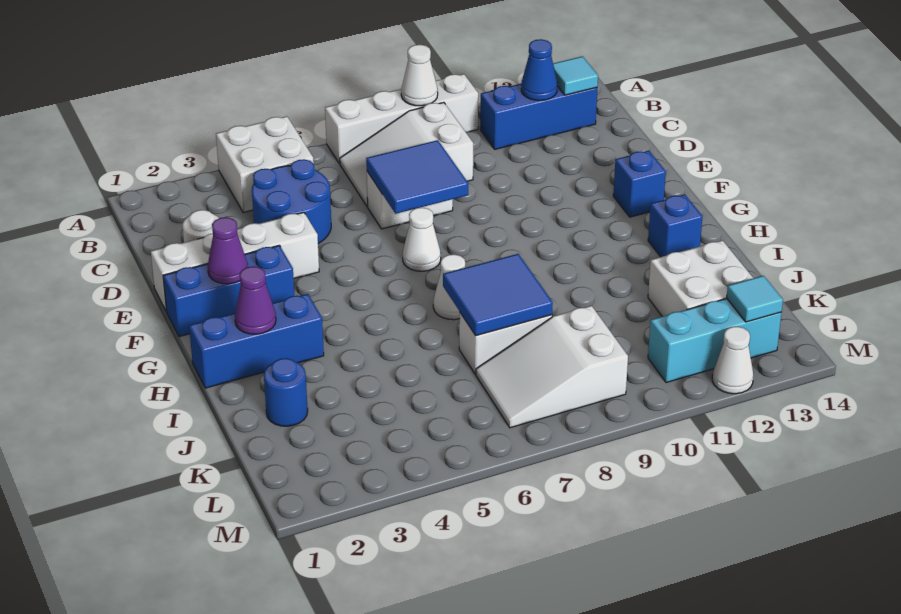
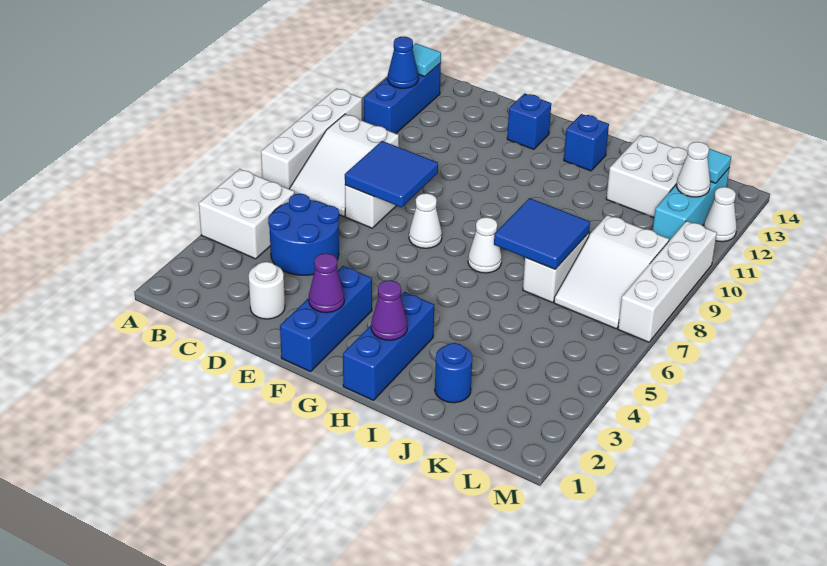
white 1x1 cone [401,45,438,106] -> white 1x1 cone moved to [677,142,710,197]
white 1x4 brick [151,212,319,312] -> white 1x4 brick moved to [618,221,717,342]

